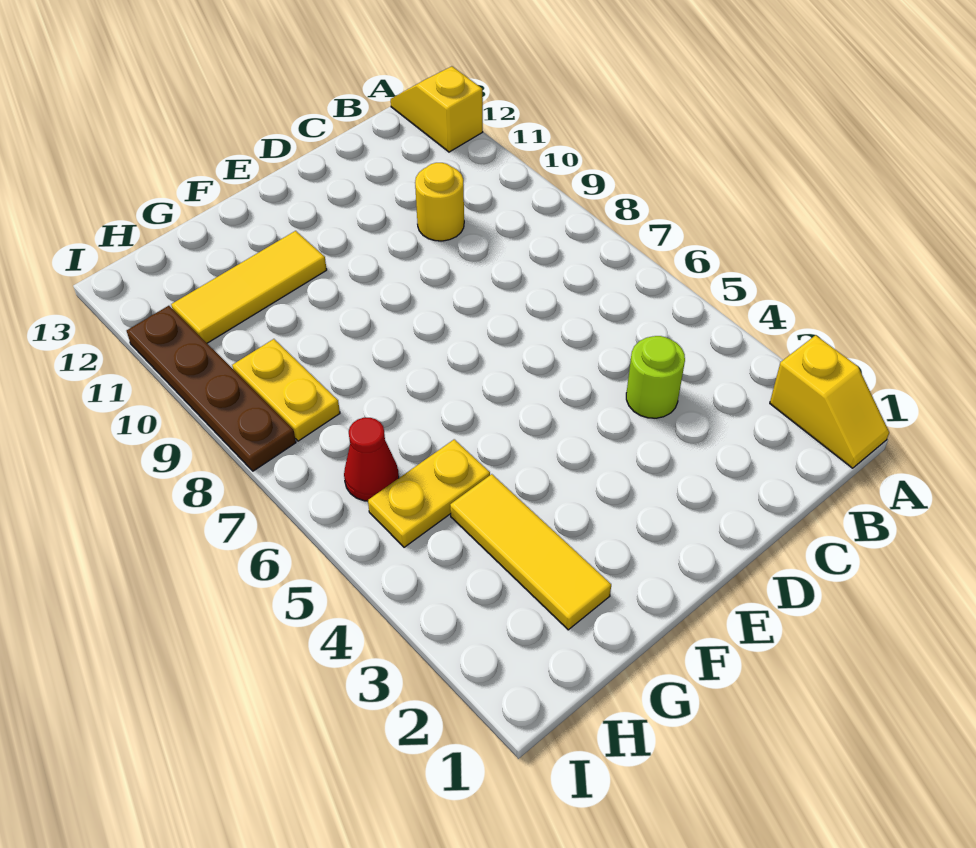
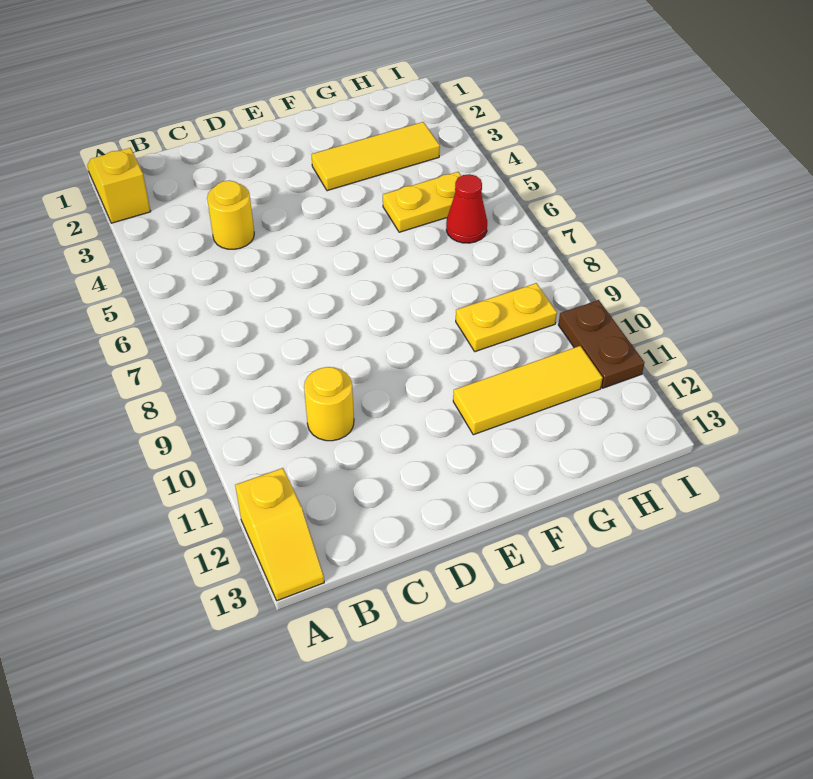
lime 1x1 round brick [626,336,685,418] -> yellow 1x1 round brick [207,181,254,249]
yellow 1x3 tile [450,474,611,630] -> yellow 1x3 tile turned to [311,122,440,191]
yellow 1x2 plate [232,339,340,441] -> yellow 1x2 plate turned to [456,283,557,352]
brown 1x4 plate [127,306,296,471] -> brown 1x2 plate [558,300,644,388]

